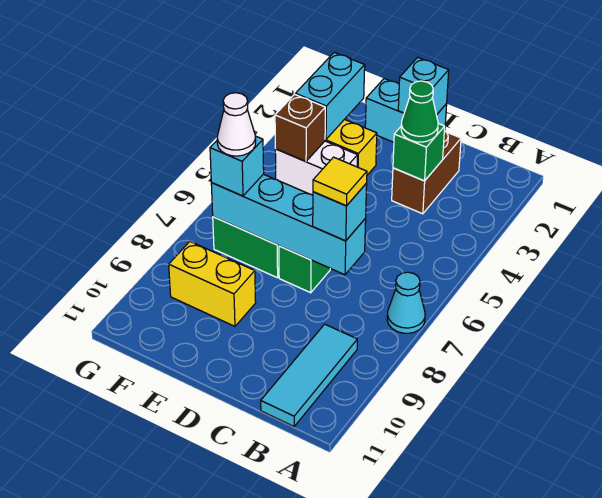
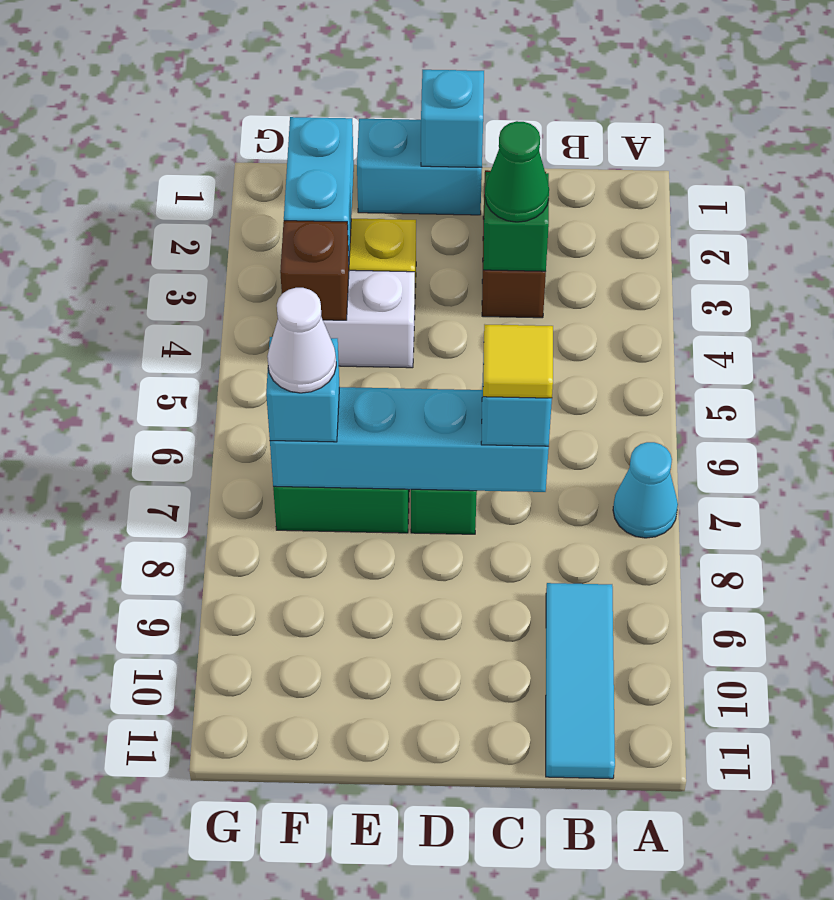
yellow 1x2 brick [169,241,256,326] -> none

